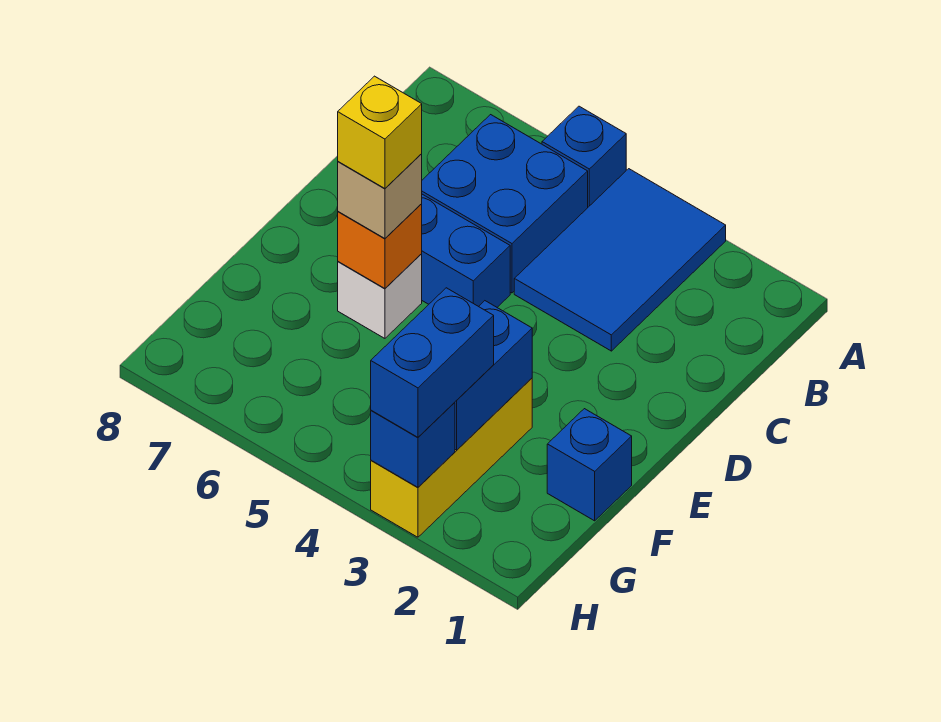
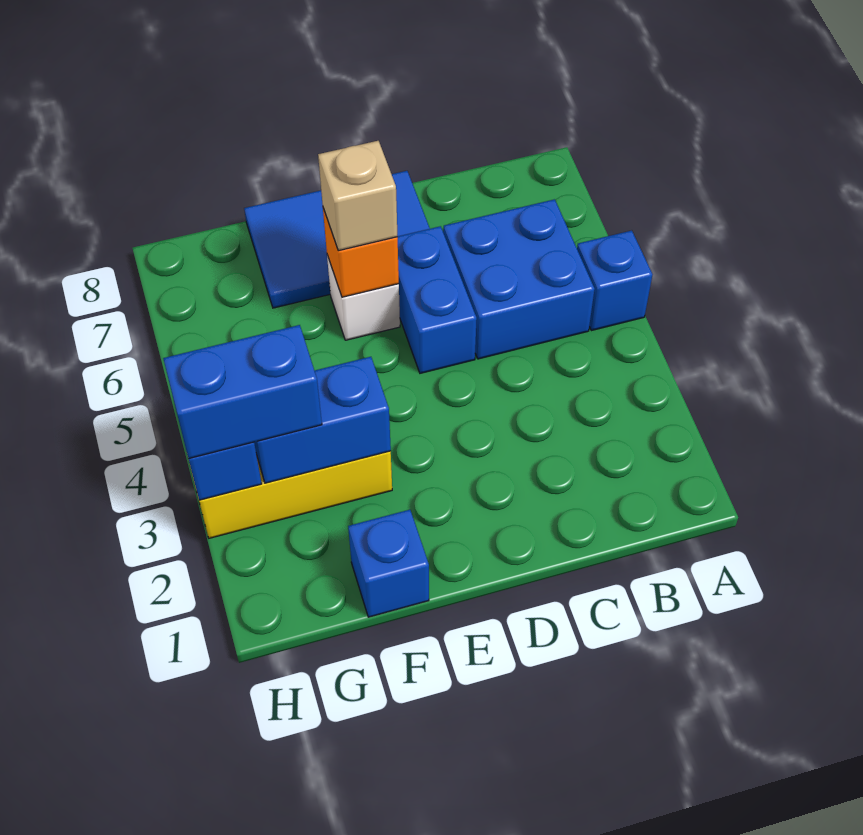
blue 2x3 tile [514,169,726,351] -> blue 2x3 tile moved to [244,171,430,308]
yellow 1x1 brick [338,76,422,188] -> none

